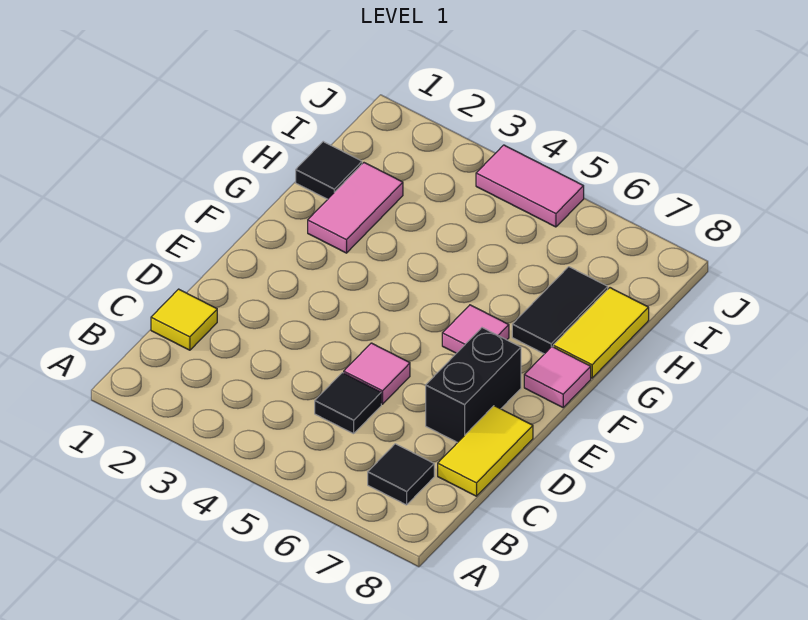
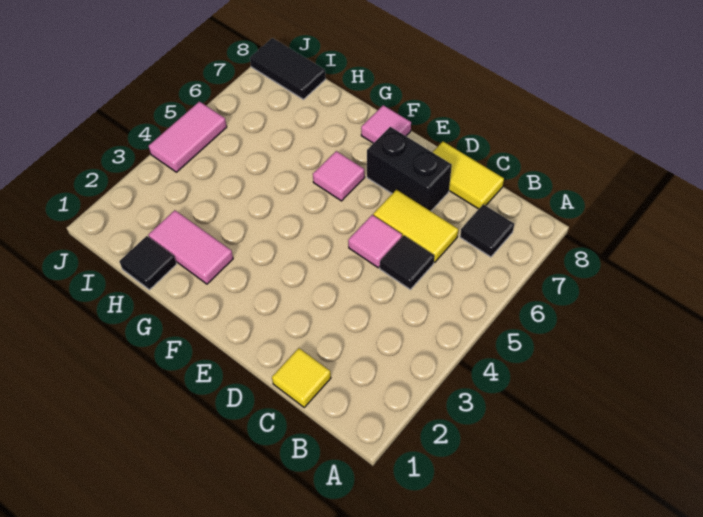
black 1x2 tile [512,267,608,354] -> black 1x2 tile moved to [250,38,326,99]
yellow 1x2 tile [553,288,649,378] -> yellow 1x2 tile moved to [373,190,458,262]

